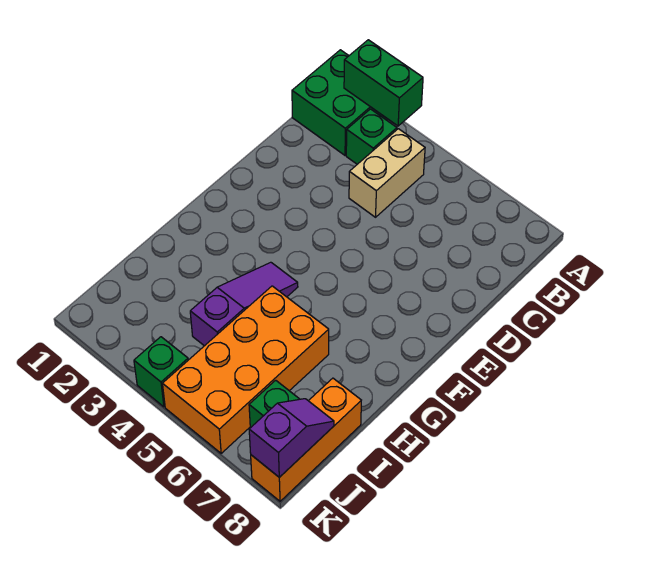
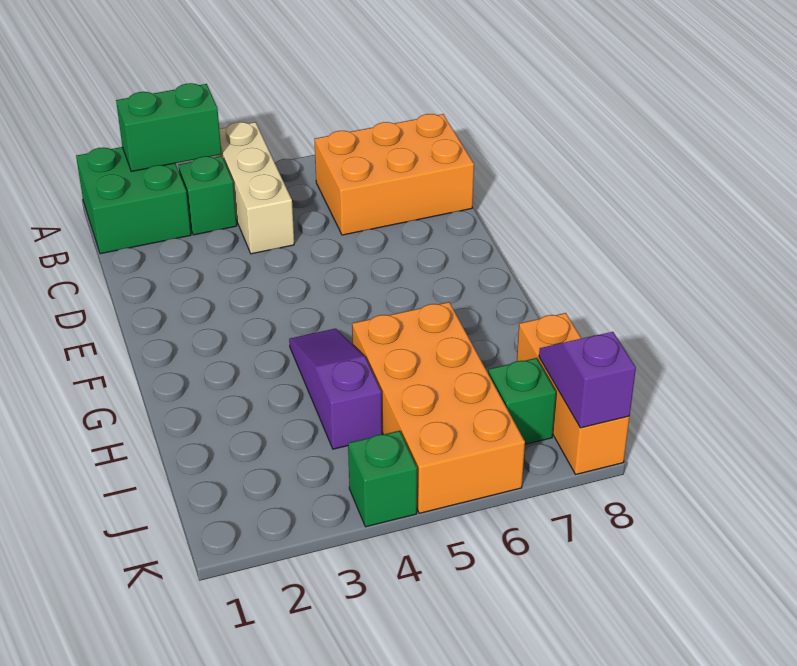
tan 1x2 brick [349,129,425,217] -> tan 1x3 brick [216,122,294,254]
none -> orange 2x3 brick [314,114,474,235]

